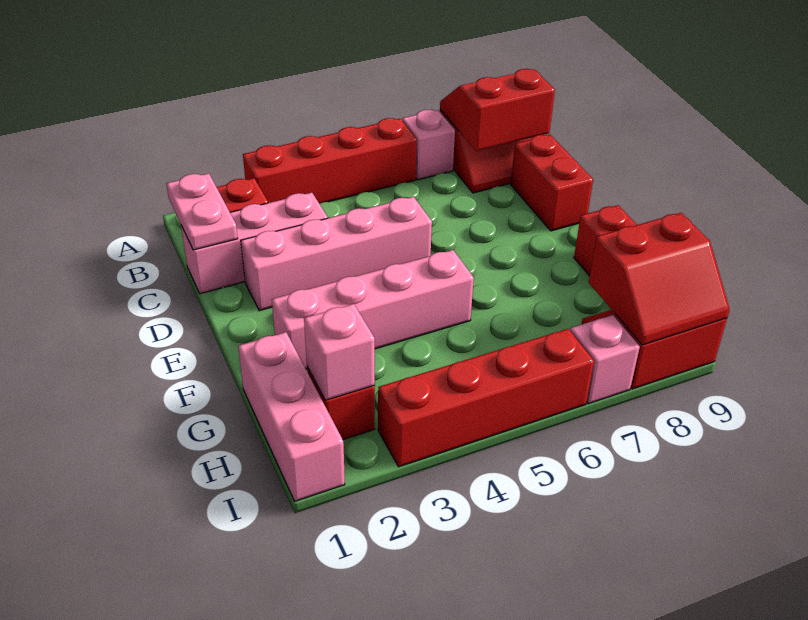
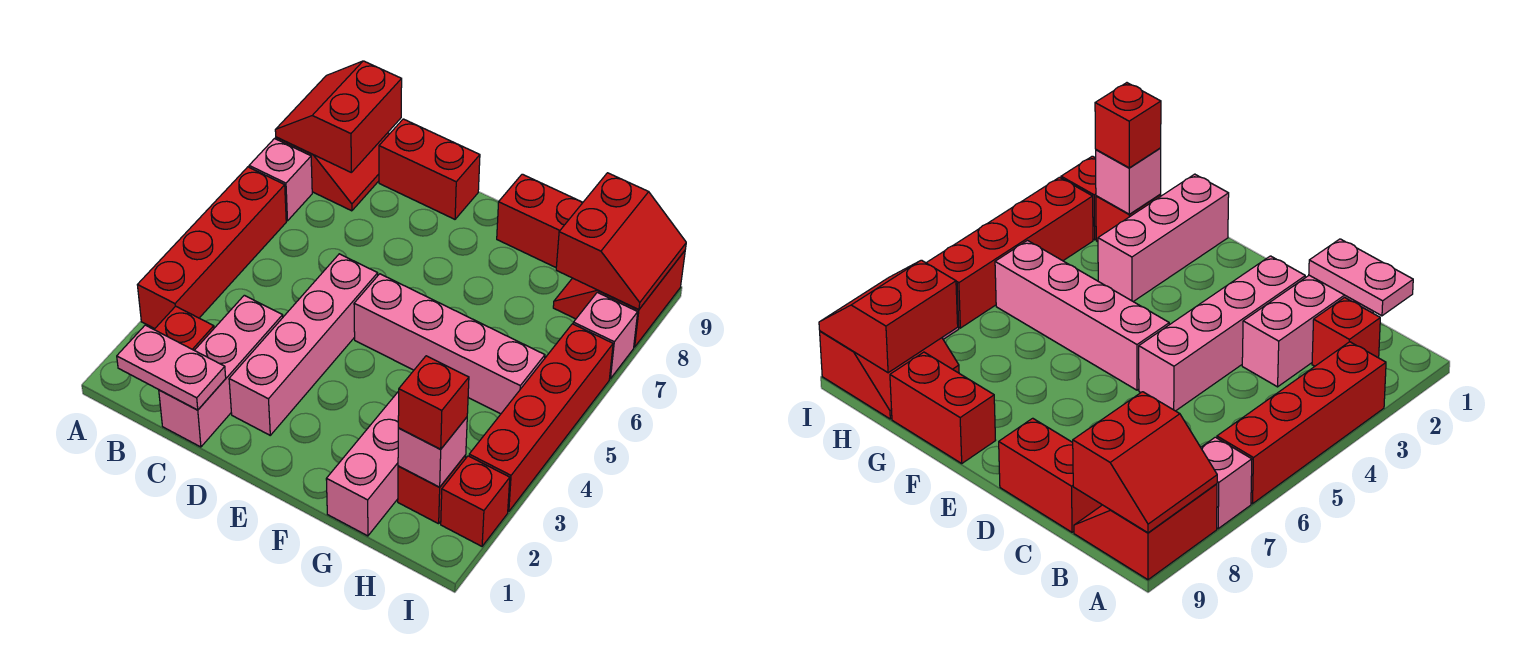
pink 1x4 brick [272,250,474,369] -> pink 1x4 brick turned to [354,274,545,414]
pink 1x3 brick [238,332,345,501] -> pink 1x3 brick turned to [326,391,399,536]
none -> red 1x1 brick [398,356,469,449]
none -> red 1x1 brick [441,456,510,546]

